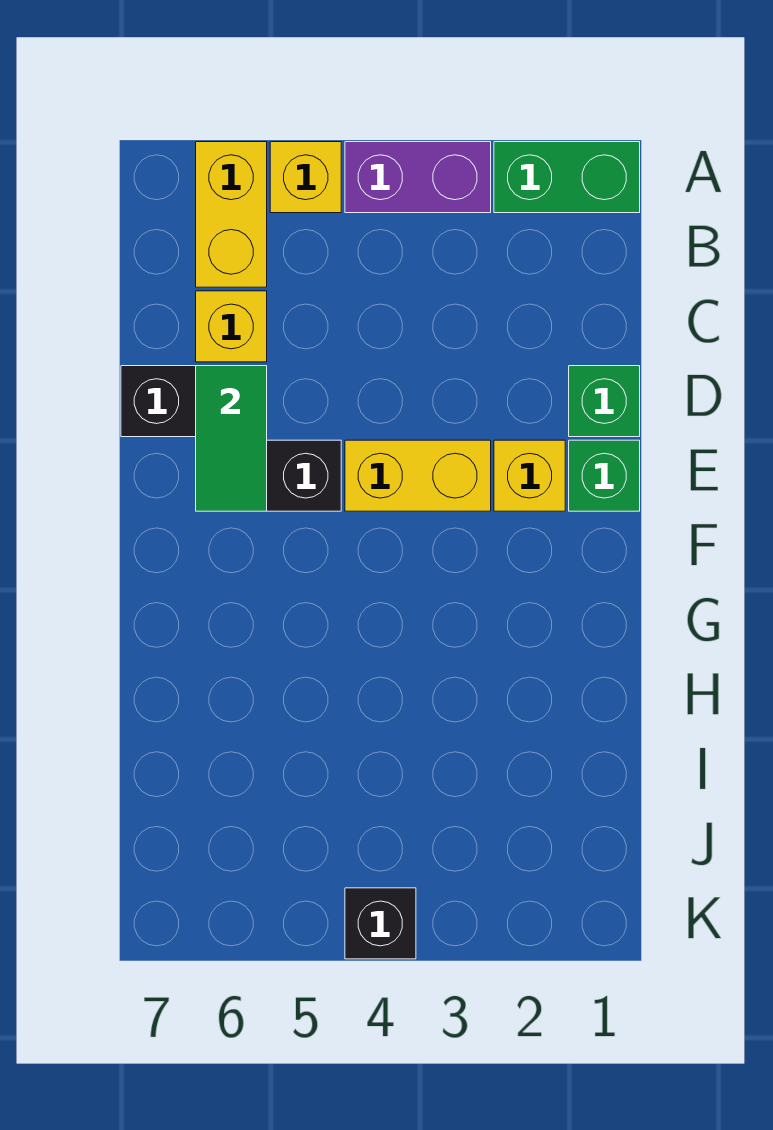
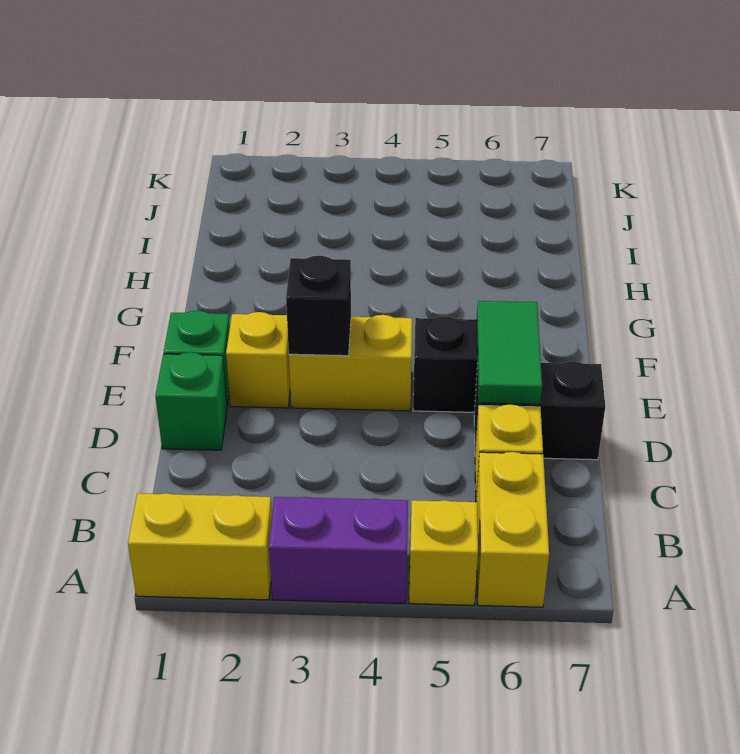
green 1x2 brick [494,142,640,213] -> yellow 1x2 brick [128,493,272,600]
black 1x1 brick [345,888,416,959] -> black 1x1 brick moved to [286,256,351,356]

